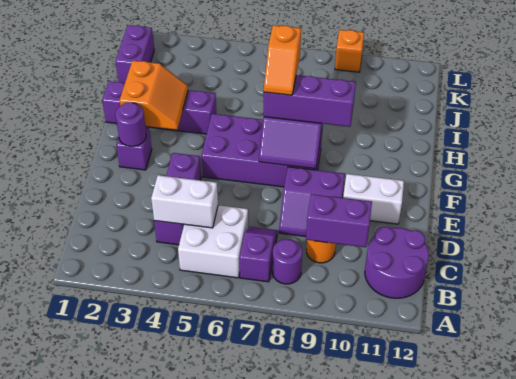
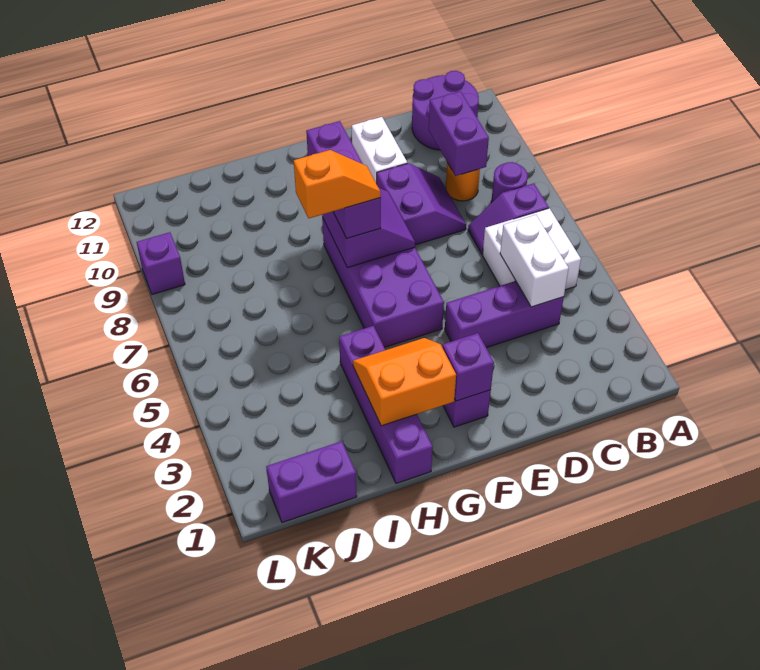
purple 1x1 round brick [116,102,146,146] -> purple 1x1 brick [442,333,494,401]
orange 1x1 brick [335,30,364,72] -> purple 1x1 brick [136,232,185,294]

